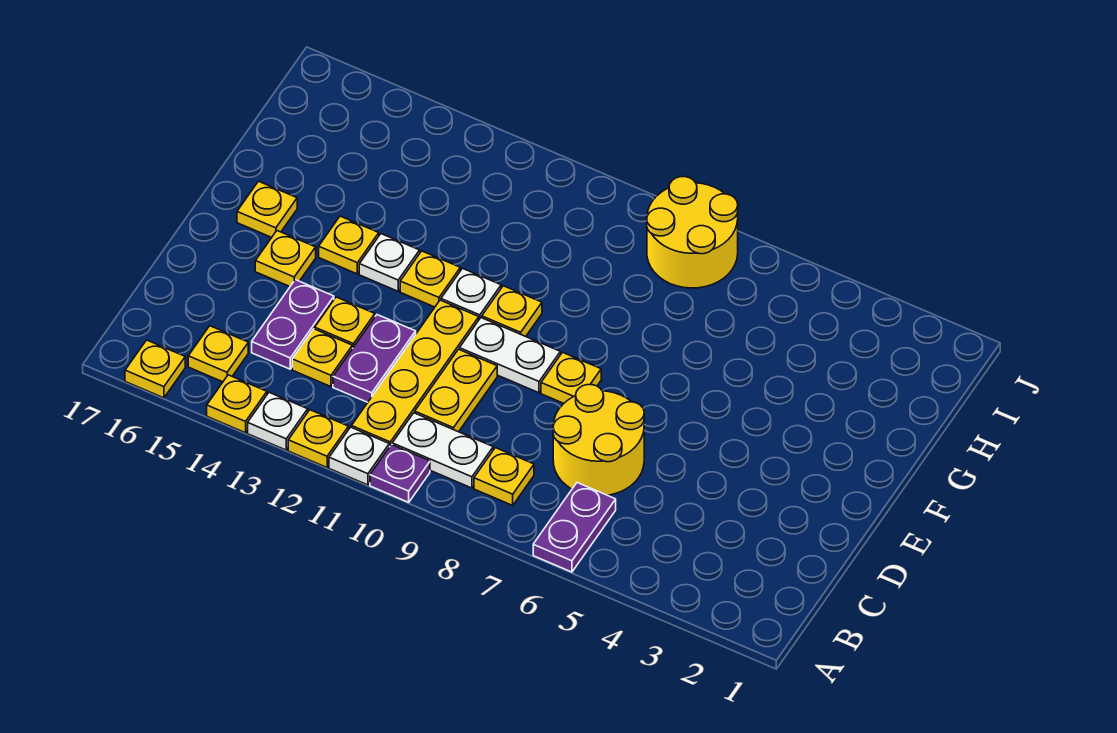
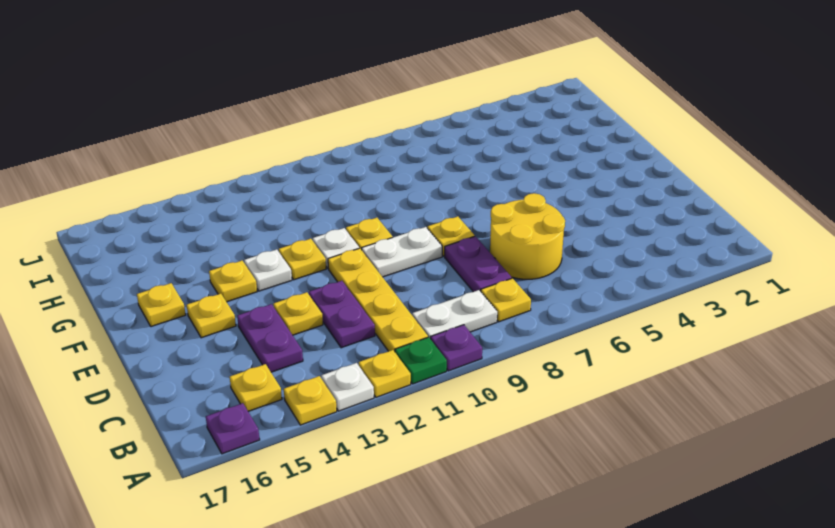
purple 1x2 plate [533,483,616,572] -> purple 1x2 plate moved to [445,236,512,292]
white 1x1 plate [329,427,389,485] -> green 1x1 plate [395,337,447,384]
yellow 1x1 plate [125,340,185,398] -> purple 1x1 plate [206,403,260,454]
yellow 1x2 plate [415,349,497,432] -> none
yellow 1x1 plate [292,329,352,387] -> none
yellow 2x2 round brick [647,177,738,288] -> none

